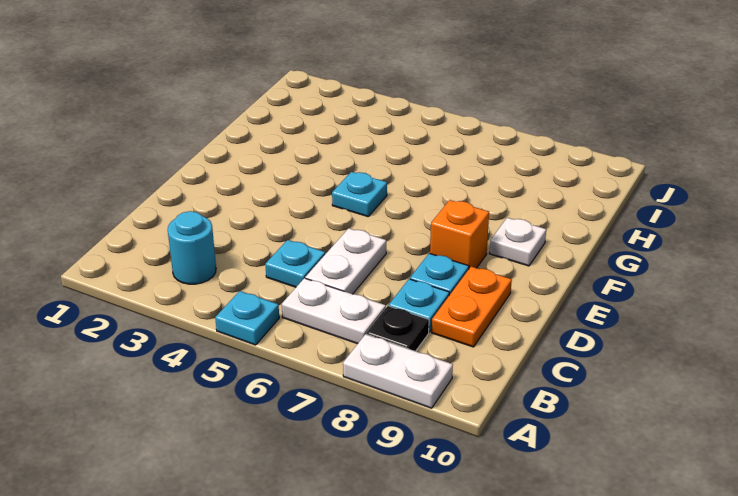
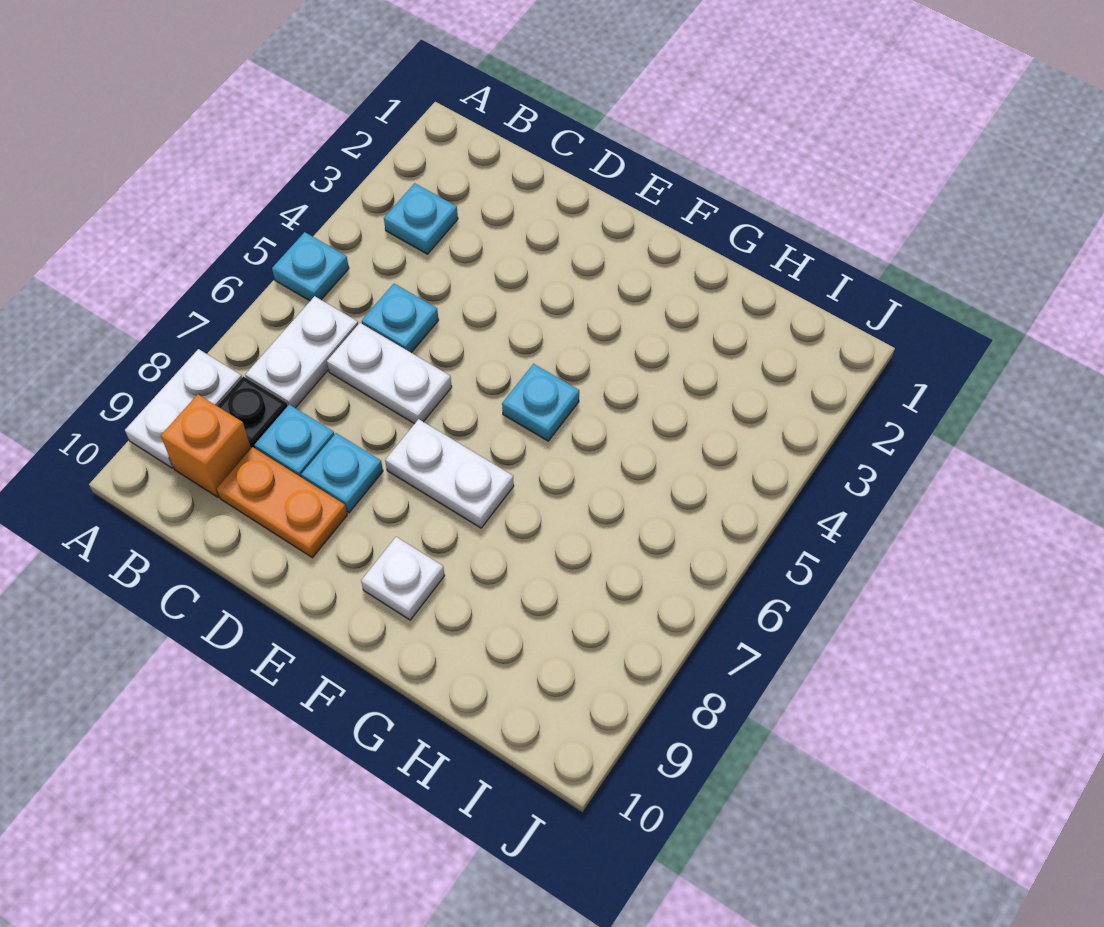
cyan 1x1 round brick [168,211,216,284] -> cyan 1x1 plate [384,183,458,254]
none -> white 1x2 plate [385,419,514,528]
orange 1x1 brick [430,200,489,268] -> orange 1x1 brick moved to [161,394,251,497]

